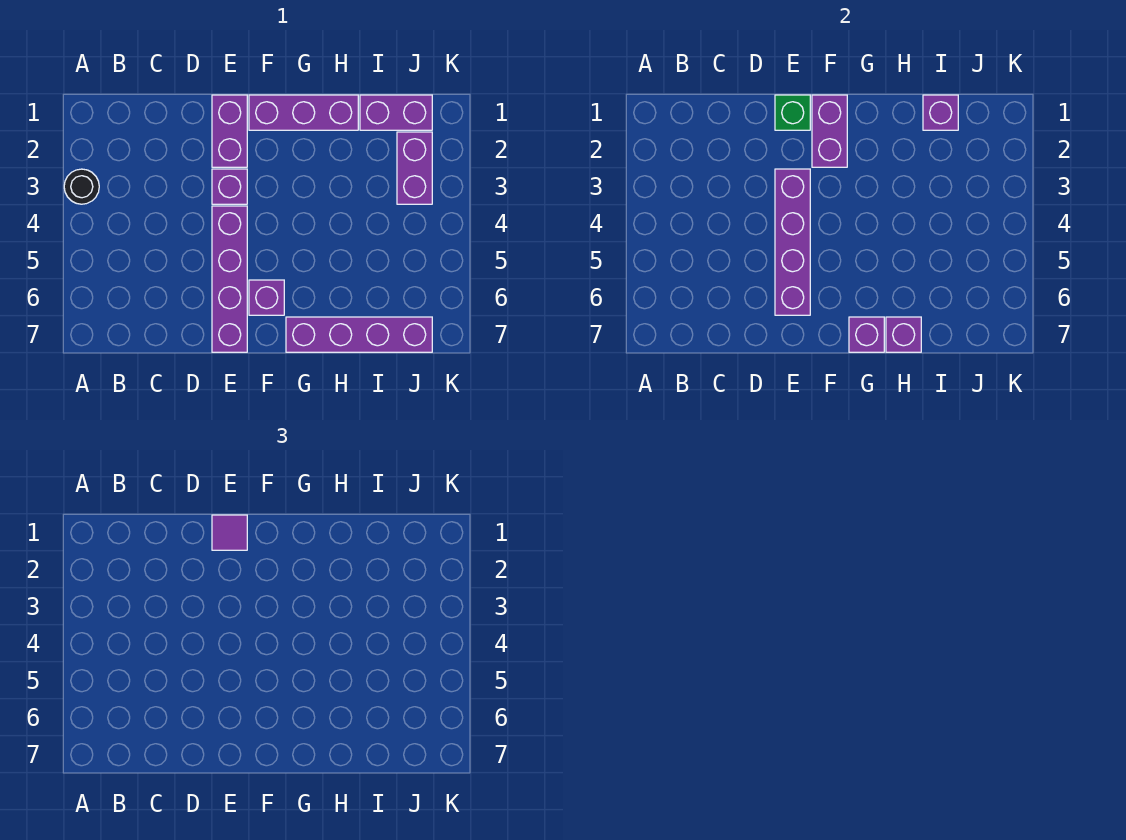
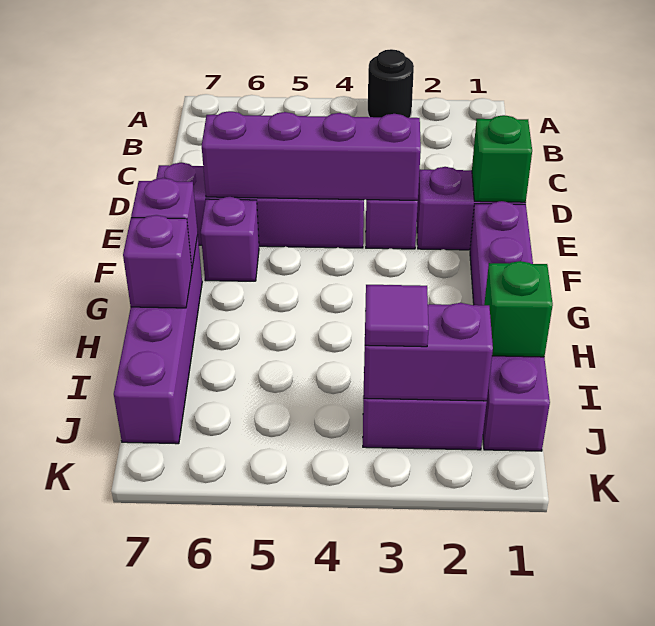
purple 1x1 tile [212,515,247,550] -> purple 1x1 tile moved to [365,285,429,347]
purple 1x2 brick [812,95,847,167] -> purple 1x2 brick moved to [364,303,493,401]
purple 1x1 brick [923,95,958,130] -> green 1x1 brick [484,261,553,357]

